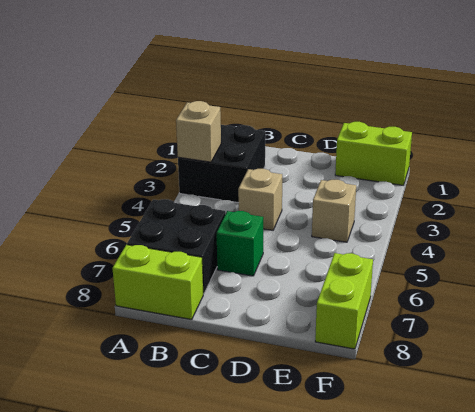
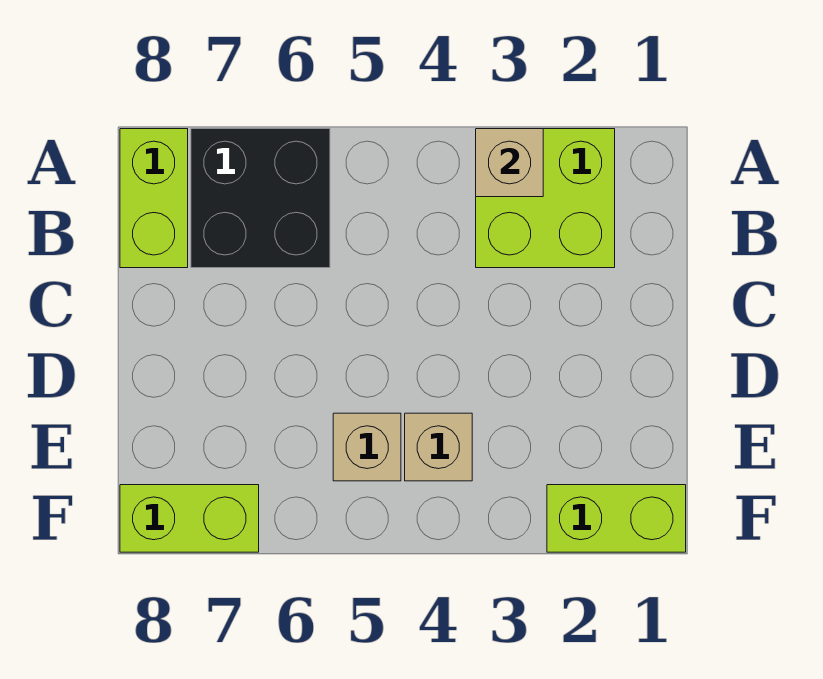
black 2x2 brick [178,125,265,203] -> lime 2x2 brick [476,129,615,268]
tan 1x1 brick [238,169,282,230] -> tan 1x1 brick moved to [333,413,401,481]
green 1x1 brick [217,211,263,276] -> none
lime 1x2 brick [335,122,412,185] -> lime 1x2 brick turned to [547,485,686,552]

